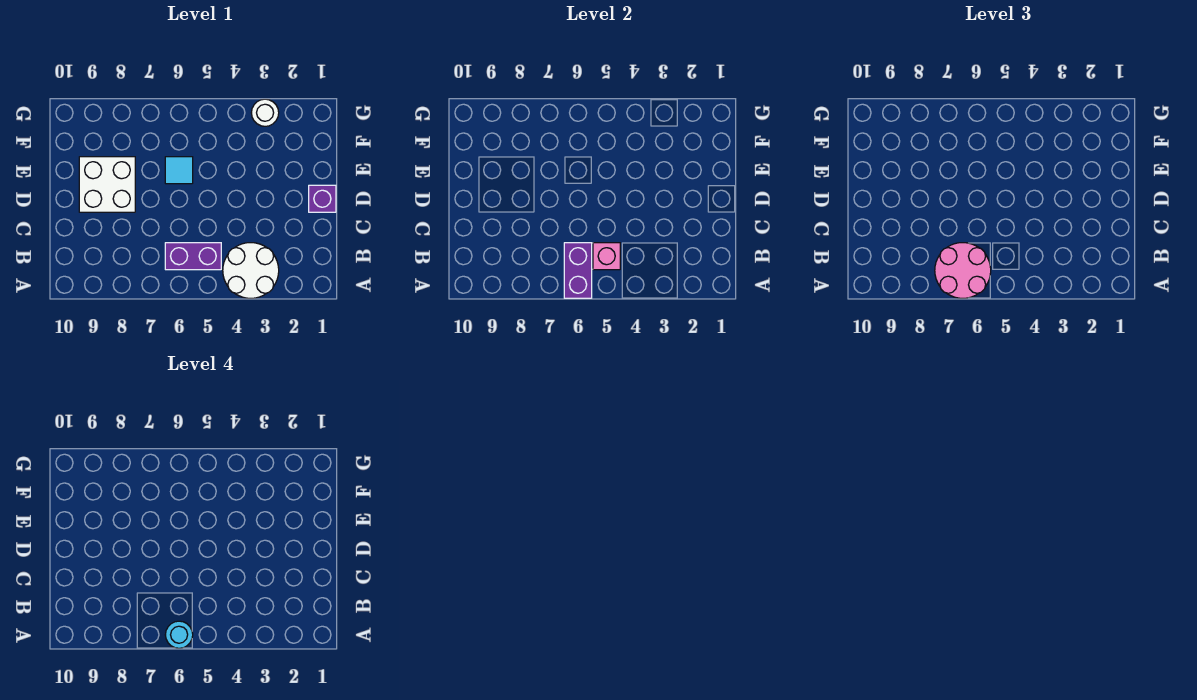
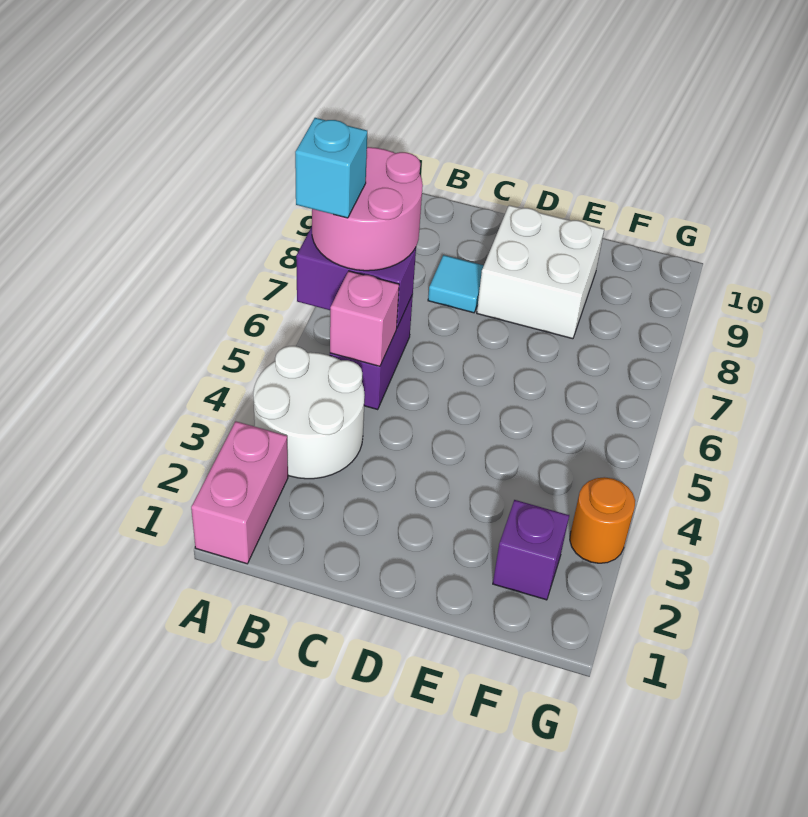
none -> pink 1x2 brick [191,421,288,564]
cyan 1x1 round brick [165,621,193,648] -> cyan 1x1 brick [295,118,367,218]
purple 1x1 brick [309,185,336,212] -> purple 1x1 brick moved to [493,500,569,600]
cyan 1x1 tile [165,157,193,184] -> cyan 1x1 tile moved to [428,255,484,313]
white 1x1 round brick [251,99,279,126] -> orange 1x1 round brick [570,477,635,563]

